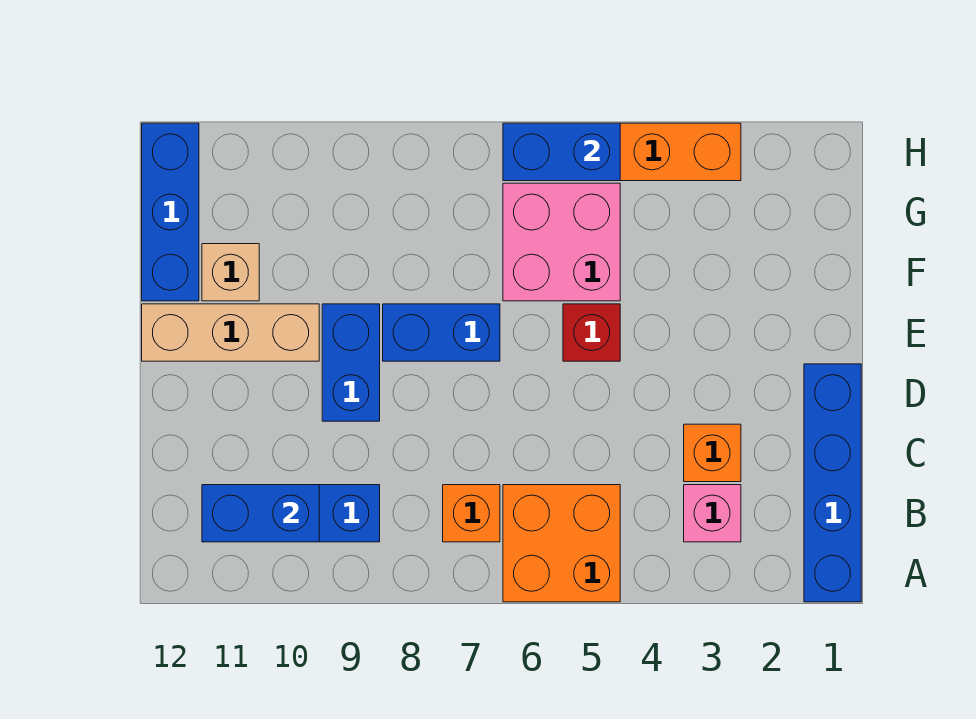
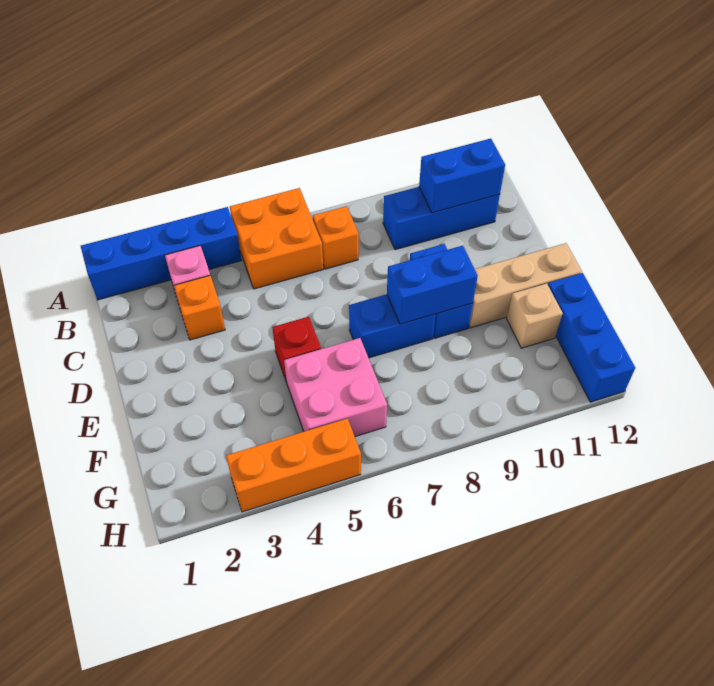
blue 1x4 brick [804,364,861,602] -> blue 1x4 brick turned to [81,207,242,300]
blue 1x2 brick [503,123,620,181] -> blue 1x2 brick moved to [387,246,478,324]

